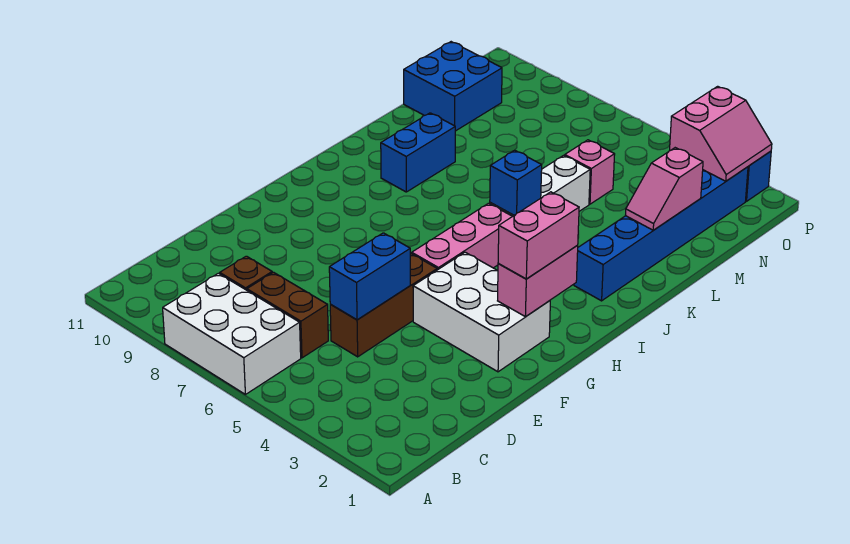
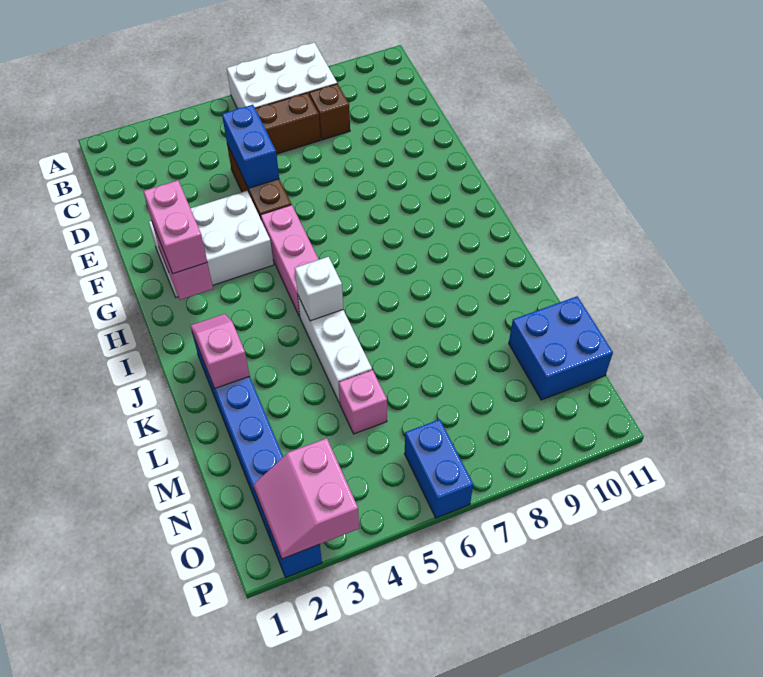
blue 1x1 brick [490,150,542,215] -> white 1x1 brick [295,257,343,321]
blue 1x2 brick [381,113,455,192] -> blue 1x2 brick moved to [405,419,473,518]
pink 1x2 slope [625,148,703,230] -> pink 1x2 slope moved to [190,314,250,389]

